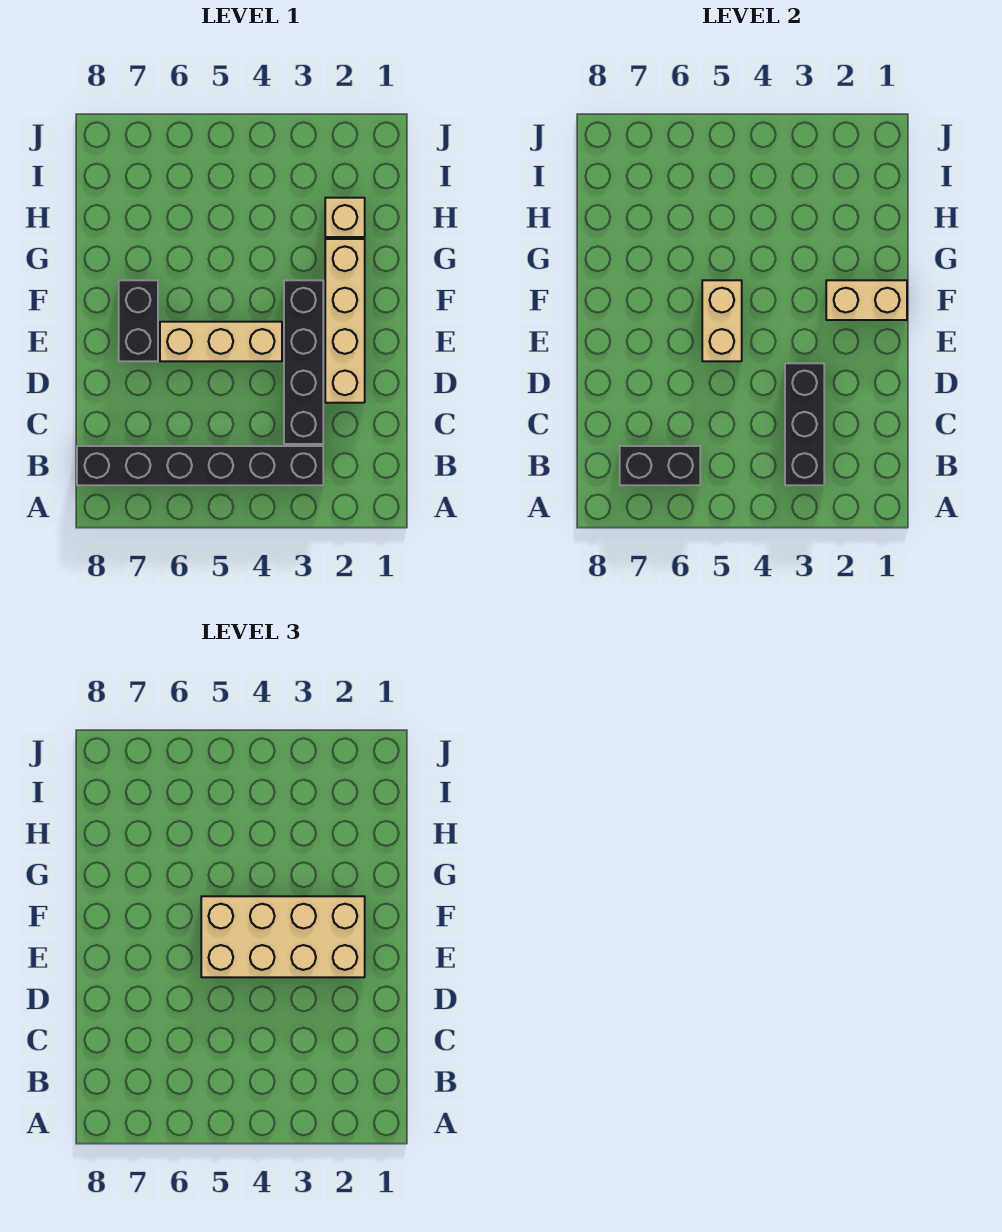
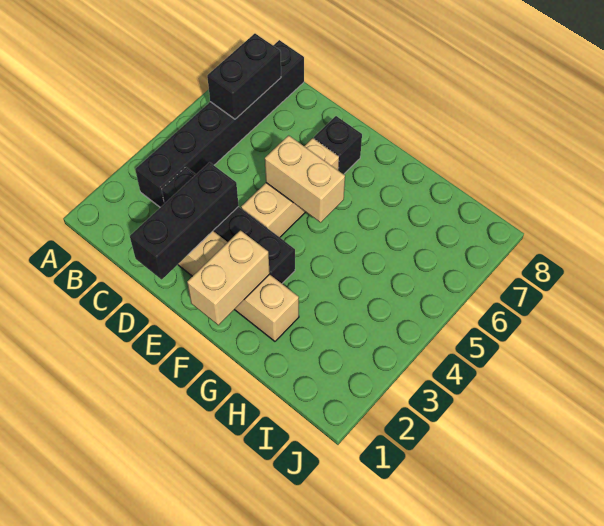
black 1x3 brick [785,363,824,485] -> black 1x3 brick turned to [130,162,239,279]
tan 2x4 brick [201,896,365,977] -> none
black 1x2 brick [119,280,158,361] -> black 1x1 brick [314,116,362,174]
tan 1x1 brick [325,198,365,237] -> none

